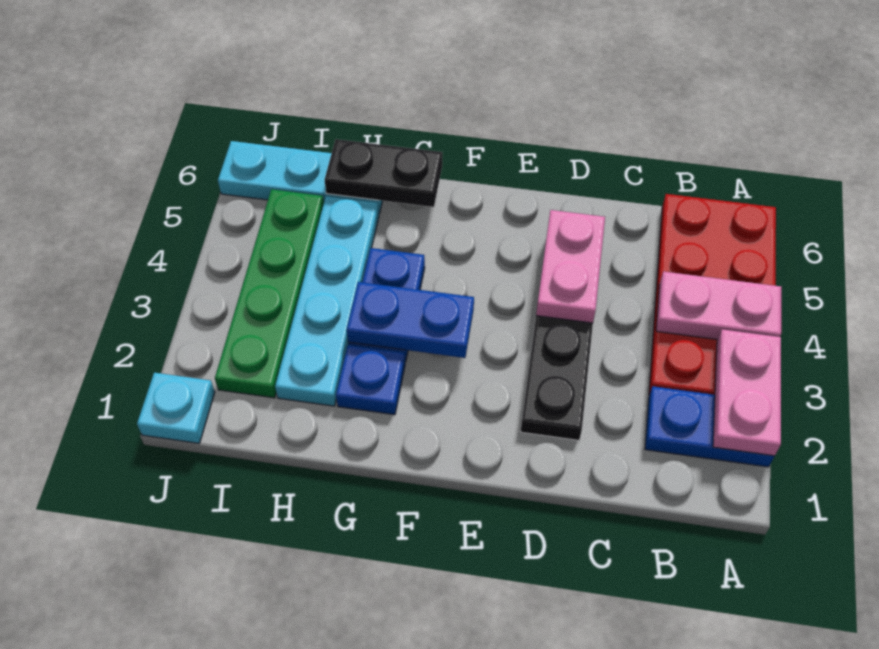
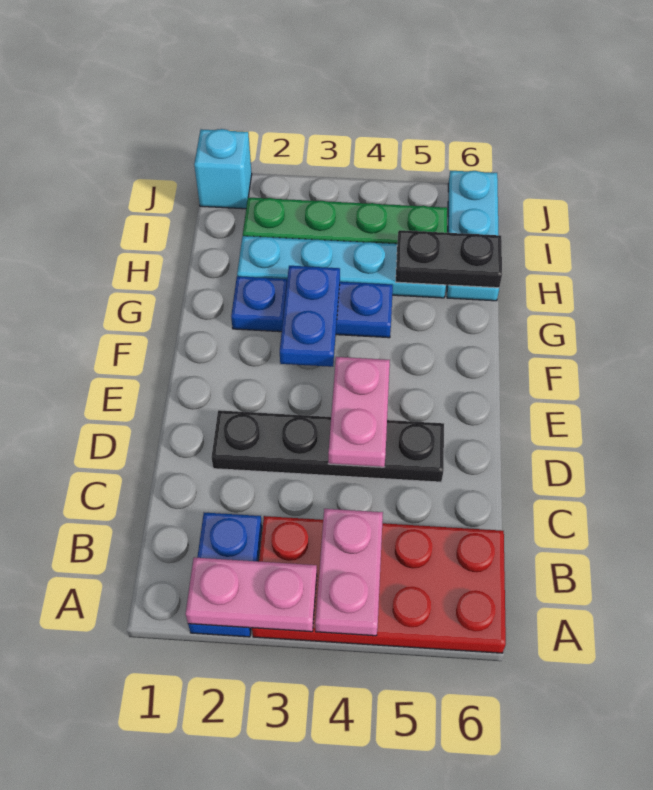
pink 1x2 plate [536,210,605,323] -> pink 1x2 plate turned to [328,357,390,467]
black 1x2 plate [325,139,442,207] -> black 1x2 plate turned to [396,230,502,288]
cyan 1x1 plate [137,373,215,443] -> cyan 1x1 brick [194,129,252,209]

